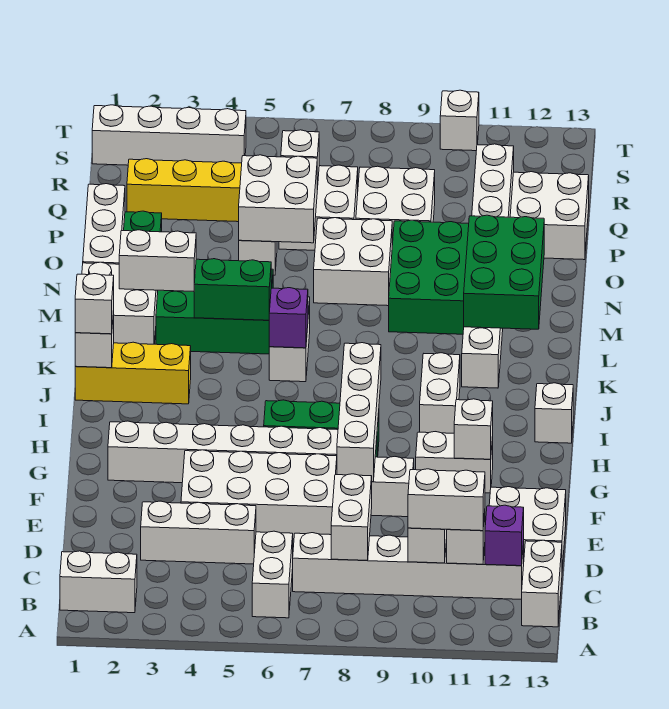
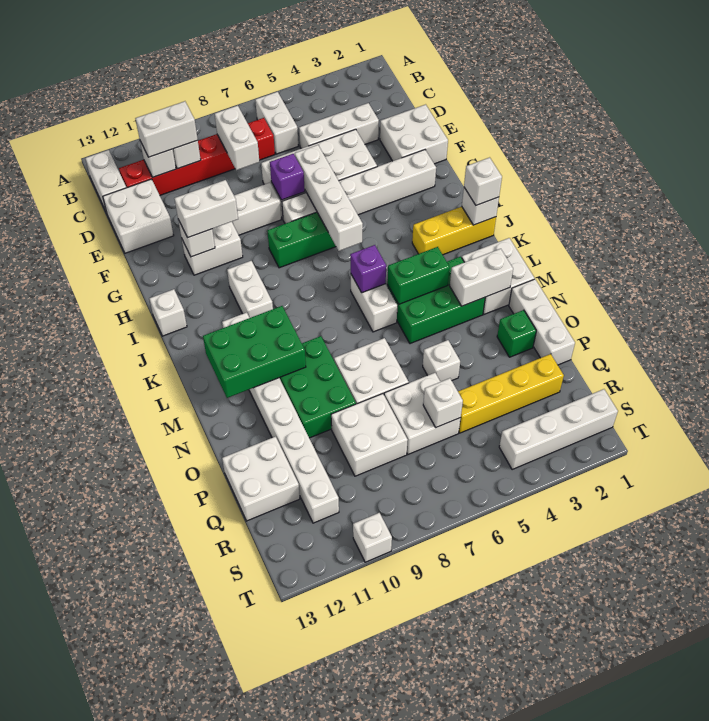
white 1x2 brick [60,551,137,613] -> white 1x2 brick moved to [174,180,238,238]
white 1x6 brick [293,533,524,599] -> red 1x6 brick [119,118,275,195]
purple 1x1 brick [485,505,524,566] -> purple 1x1 brick moved to [270,154,305,200]
white 1x4 brick [337,343,381,482] -> white 1x4 brick moved to [295,145,363,251]
green 2x3 brick [464,215,544,329] -> green 2x3 brick turned to [203,306,306,398]
white 2x2 brick [239,155,317,243] -> white 2x2 brick moved to [380,104,448,164]

